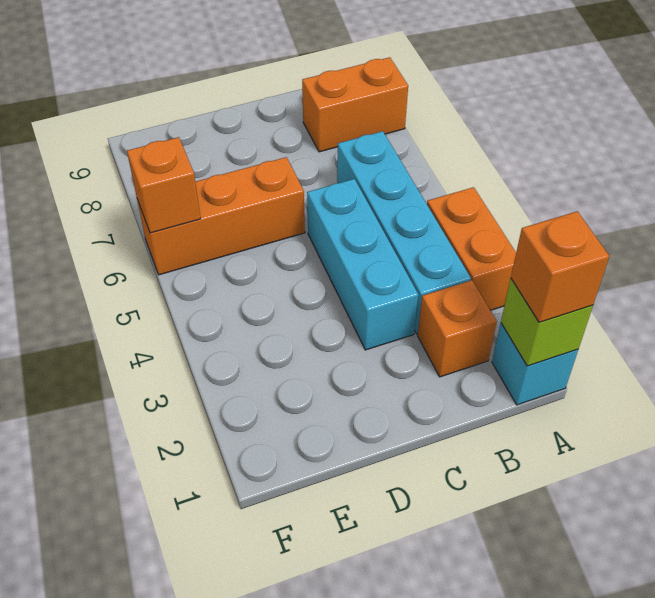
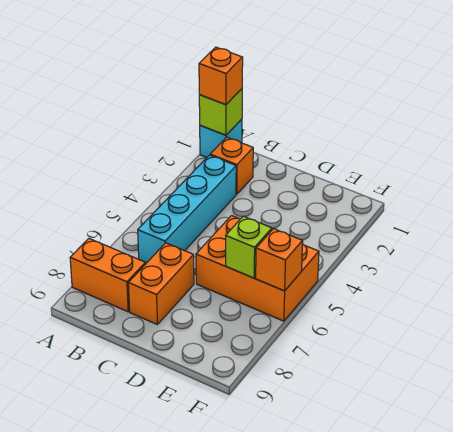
orange 1x2 brick [427,187,516,310] -> orange 1x2 brick moved to [128,243,194,325]
cyan 1x3 brick [307,179,418,350] -> none
orange 1x3 brick [137,157,305,275] -> orange 2x3 brick [196,216,319,321]
none -> lime 1x1 brick [226,216,272,278]

